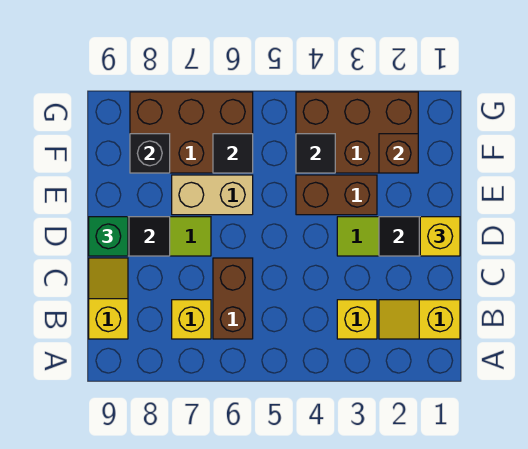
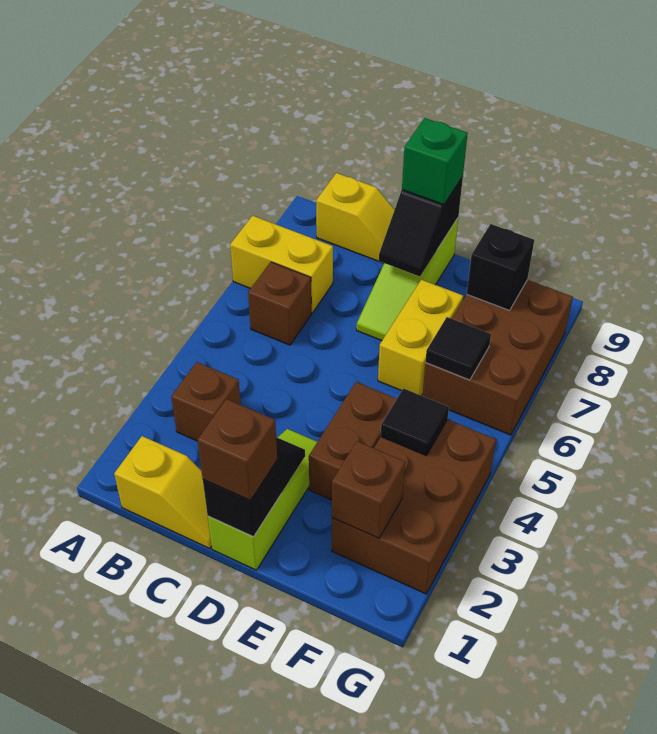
yellow 1x2 slope [379,300,460,339] -> yellow 1x2 slope turned to [114,436,212,548]
yellow 1x1 brick [337,300,377,339] -> brown 1x1 brick [171,362,241,441]
brown 1x2 brick [213,258,253,339] -> brown 1x1 brick [248,262,311,345]
yellow 1x1 brick [172,300,211,339] -> yellow 1x2 brick [230,216,333,313]
yellow 1x1 brick [420,217,460,256] -> brown 1x1 brick [197,399,277,501]
tan 1x2 brick [172,175,253,215] -> yellow 1x2 brick [378,280,463,395]

